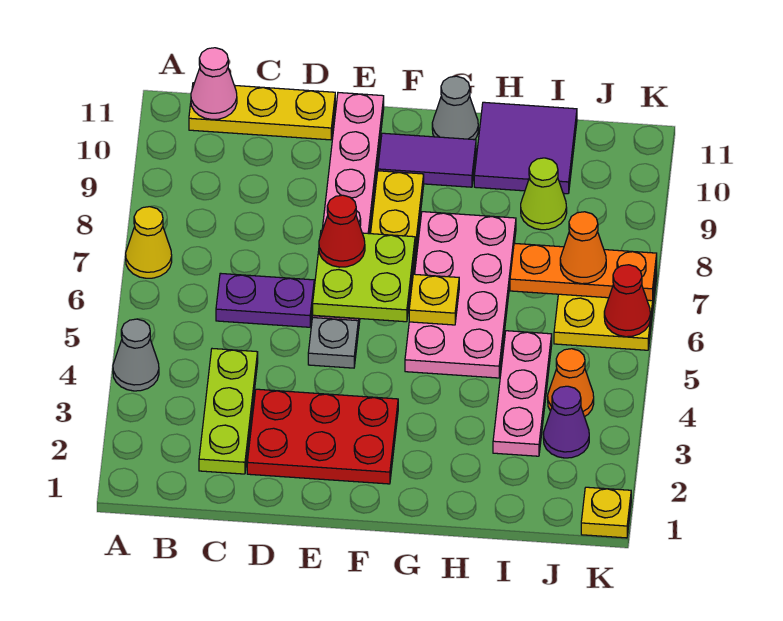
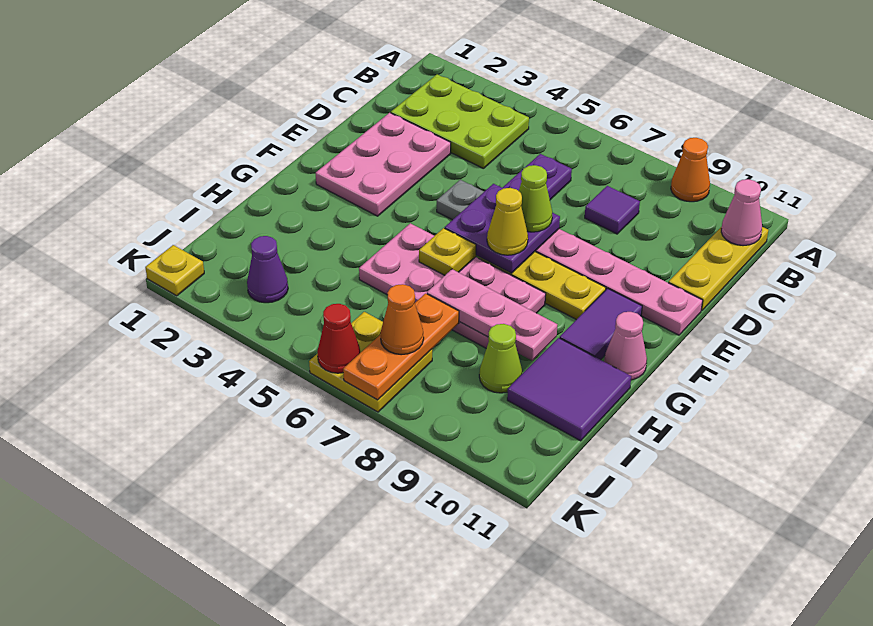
grey 1x1 cone [113,319,159,391] -> none
yellow 1x1 cone [126,207,172,278] -> yellow 1x1 cone moved to [487,188,528,255]
lime 1x3 plate [199,349,258,474] -> lime 2x3 plate [391,74,529,169]
none -> purple 1x1 tile [585,186,640,234]
red 2x3 plate [247,389,398,484] -> pink 2x3 plate [316,113,451,216]
lime 2x2 plate [313,230,415,322] -> purple 2x2 plate [445,184,560,273]
red 1x1 cone [319,195,365,267] -> lime 1x1 cone [519,165,553,232]
grey 1x1 cone [432,76,478,140] -> pink 1x1 cone [604,312,647,380]
pink 1x3 plate [493,331,552,456] -> pink 1x3 plate moved to [427,269,557,361]
orange 1x1 cone [548,349,594,417] -> orange 1x1 cone moved to [671,138,710,202]

